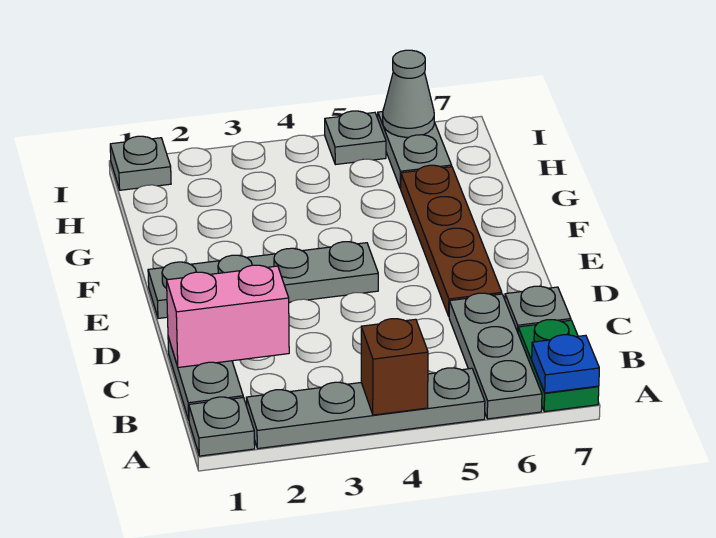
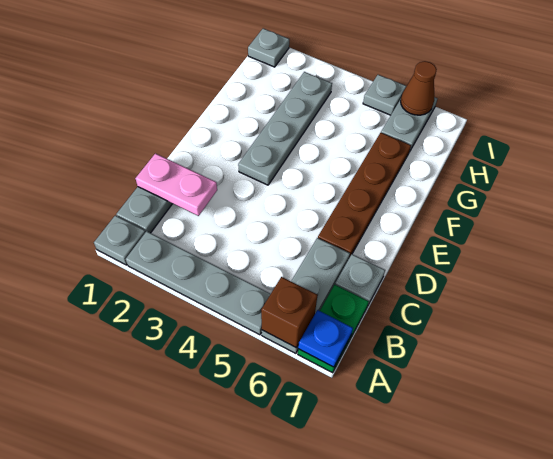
brown 1x1 brick [361,319,428,415] -> brown 1x1 brick moved to [261,277,318,347]
pink 1x2 brick [167,265,289,367] -> pink 1x2 plate [135,153,217,216]
grey 1x4 plate [148,242,378,318] -> grey 1x4 plate turned to [238,72,332,185]
grey 1x1 cone [383,50,434,137] -> brown 1x1 cone [401,61,437,115]

